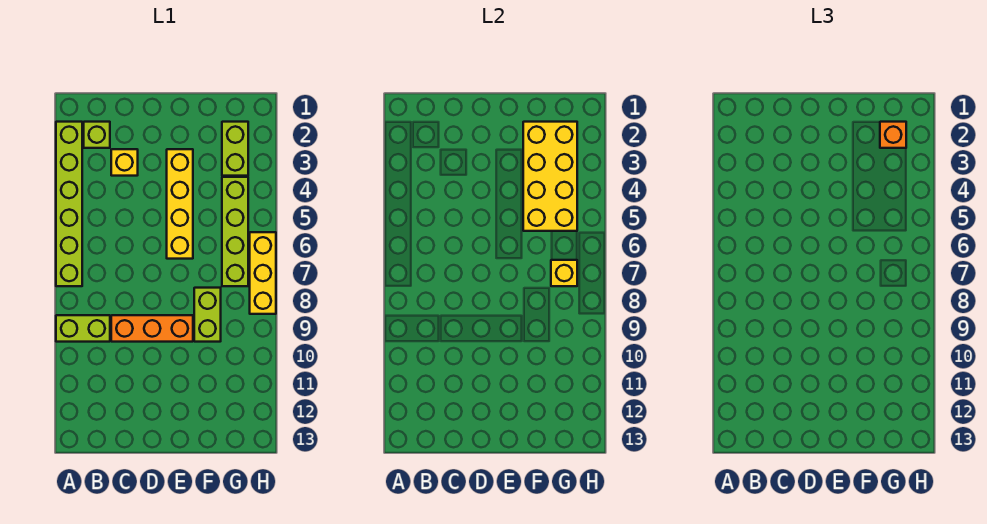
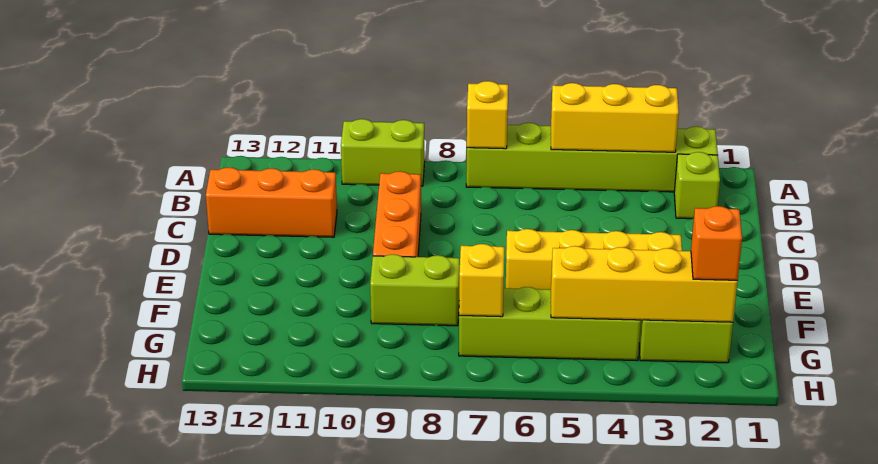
lime 1x2 brick [56,315,110,342] -> lime 1x2 brick turned to [341,119,425,186]
yellow 1x1 brick [111,149,138,176] -> yellow 1x1 brick moved to [467,81,508,149]
none -> orange 1x3 brick [206,168,337,237]
yellow 2x4 brick [523,122,577,231] -> yellow 1x4 brick [551,246,738,322]
yellow 1x3 brick [250,232,276,314] -> yellow 1x3 brick moved to [551,83,679,152]

